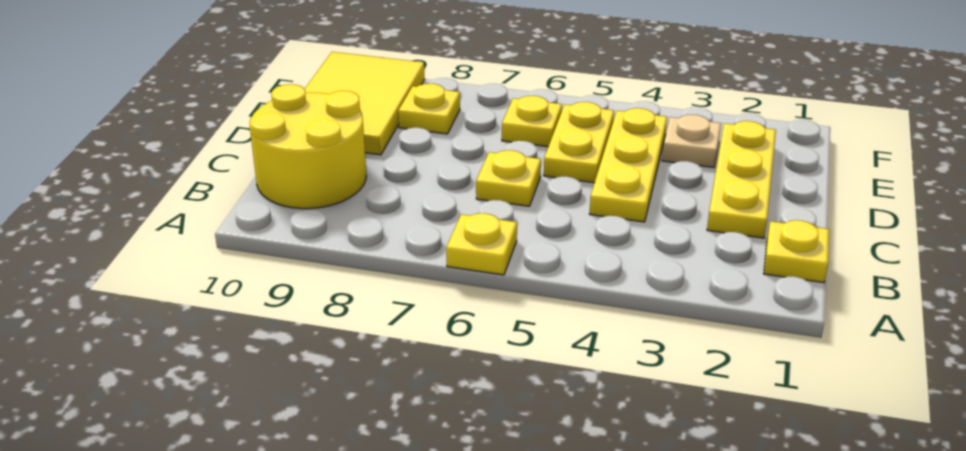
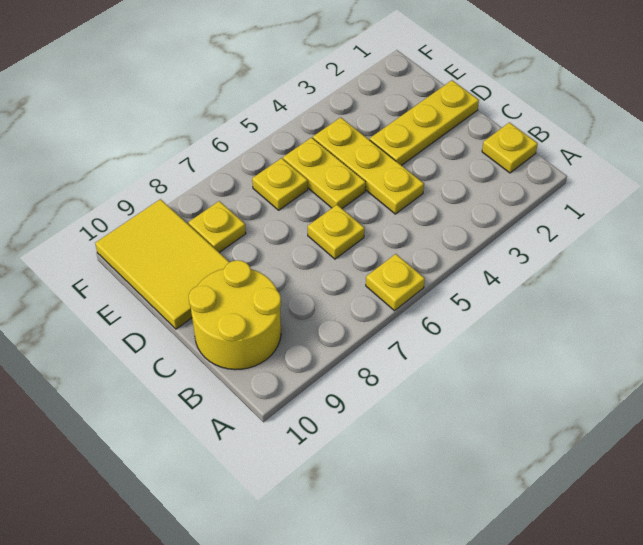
yellow 1x3 plate [707,121,776,238] -> yellow 1x3 plate turned to [370,80,479,166]
tan 1x1 plate [662,115,721,168] -> none

